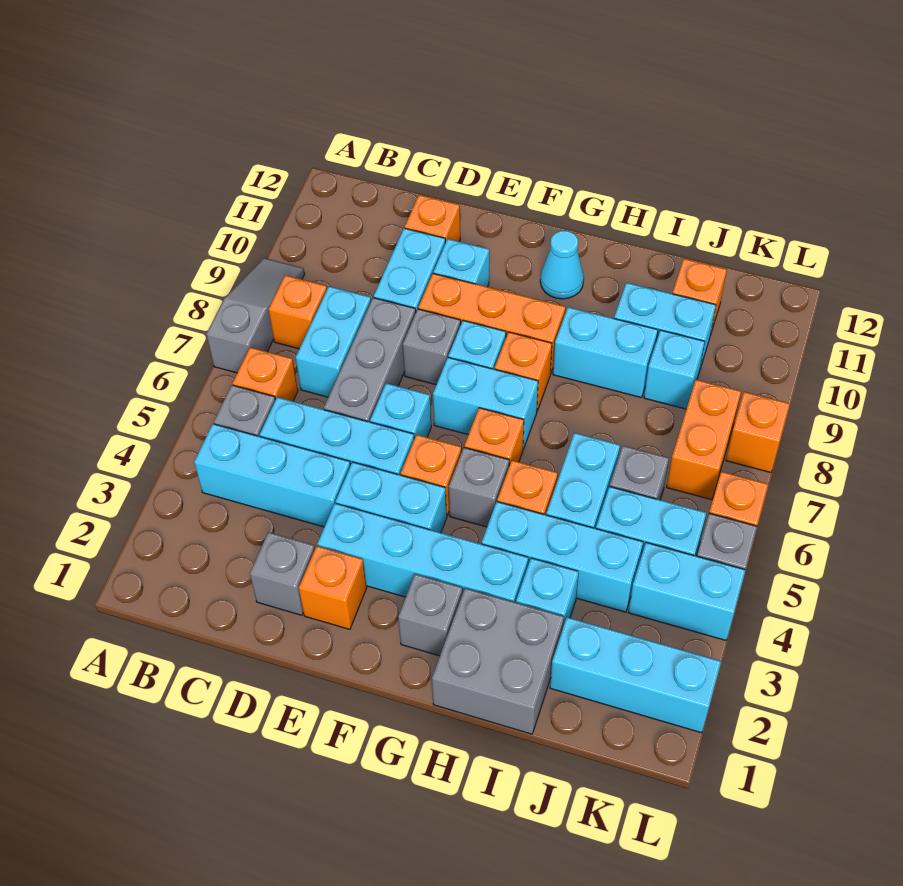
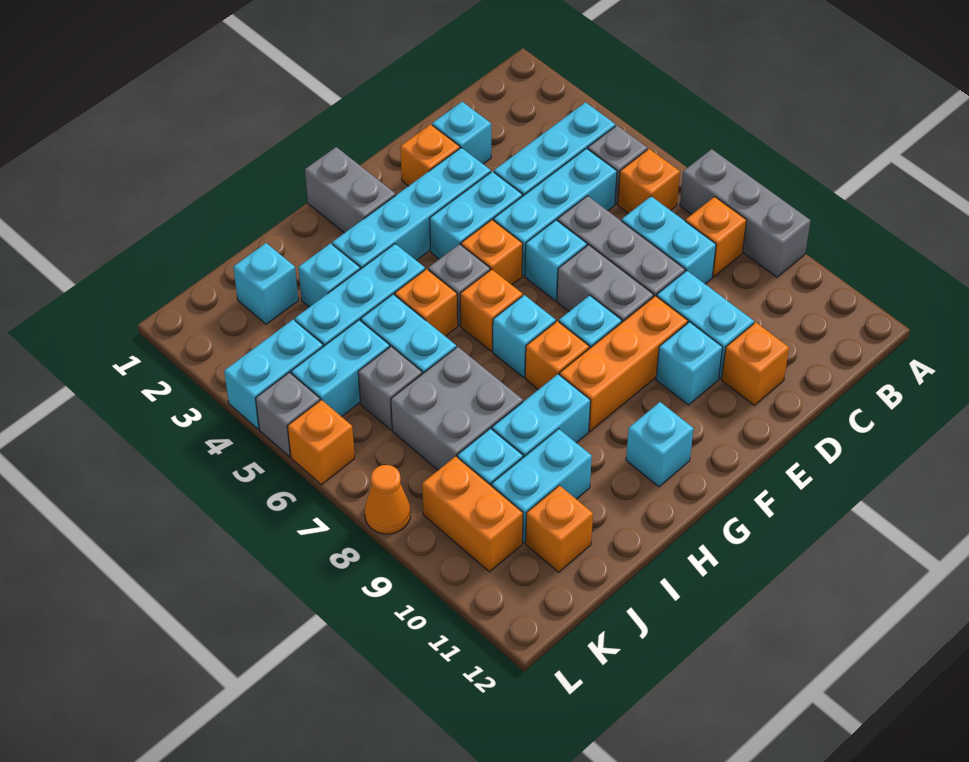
grey 1x3 slope [206,258,305,373] -> grey 1x3 brick [680,149,811,277]
grey 1x1 brick [250,532,315,615] -> cyan 1x1 brick [432,102,491,164]
grey 1x1 brick [403,309,461,385] -> grey 1x2 brick [557,245,654,322]
cyan 1x2 brick [433,357,538,449] -> cyan 1x1 brick [493,295,556,377]
grey 1x1 brick [398,574,463,656] -> grey 1x2 brick [305,147,396,233]
cyan 1x1 cone [540,231,584,299] -> cyan 1x1 brick [626,402,694,487]
grey 2x2 brick [432,588,564,734] -> grey 2x2 brick moved to [391,347,523,470]
cyan 1x3 brick [550,617,721,733] -> cyan 1x1 brick [233,243,298,324]
orange 1x2 brick [667,380,741,500] -> orange 1x2 brick moved to [422,456,523,572]
orange 1x1 brick [726,392,790,472] -> orange 1x1 cone [365,465,410,534]

